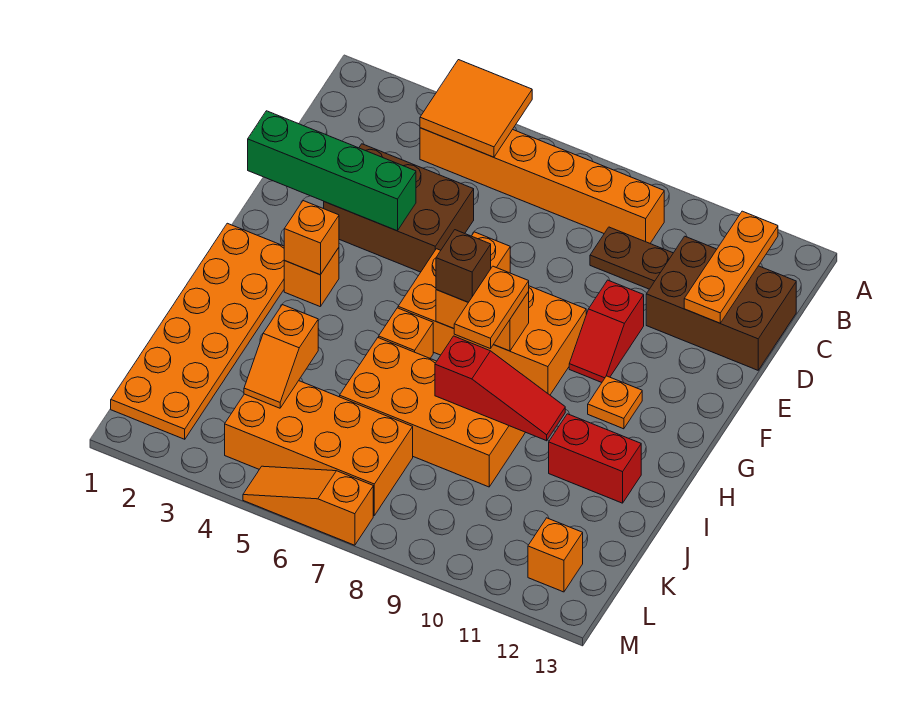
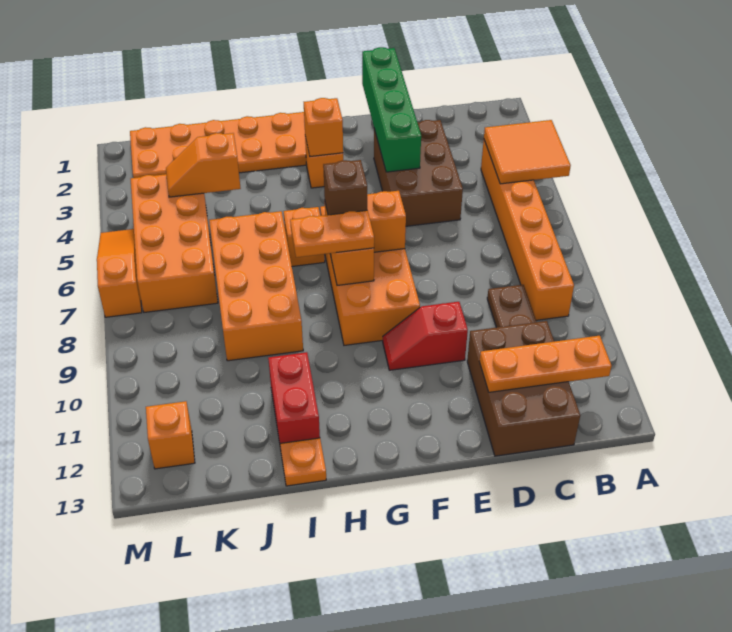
orange 1x1 plate [588,376,642,429] -> orange 1x1 plate moved to [280,438,326,486]
red 1x3 slope [435,336,565,441] -> none

